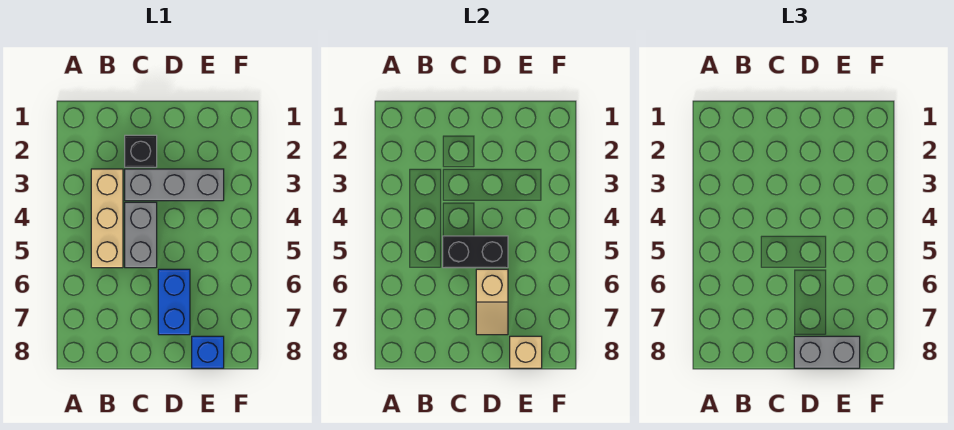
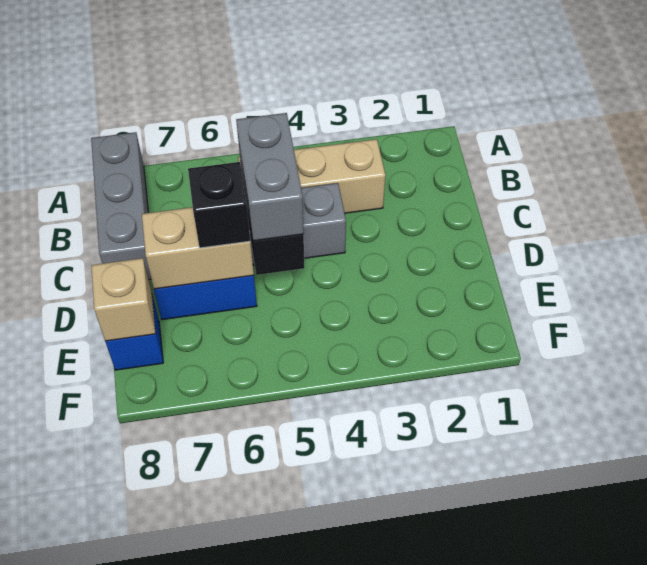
black 1x1 brick [125,135,157,167] -> black 1x1 brick moved to [188,162,250,248]
grey 1x3 brick [125,169,224,201] -> grey 1x3 brick moved to [91,132,151,279]
tan 1x2 slope [476,269,508,335] -> tan 1x2 brick [142,207,254,289]
grey 1x2 brick [794,336,860,368] -> grey 1x2 brick moved to [236,113,304,241]

